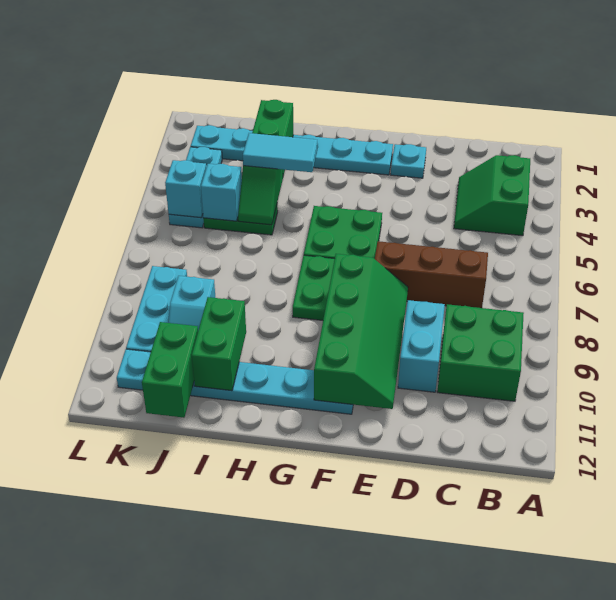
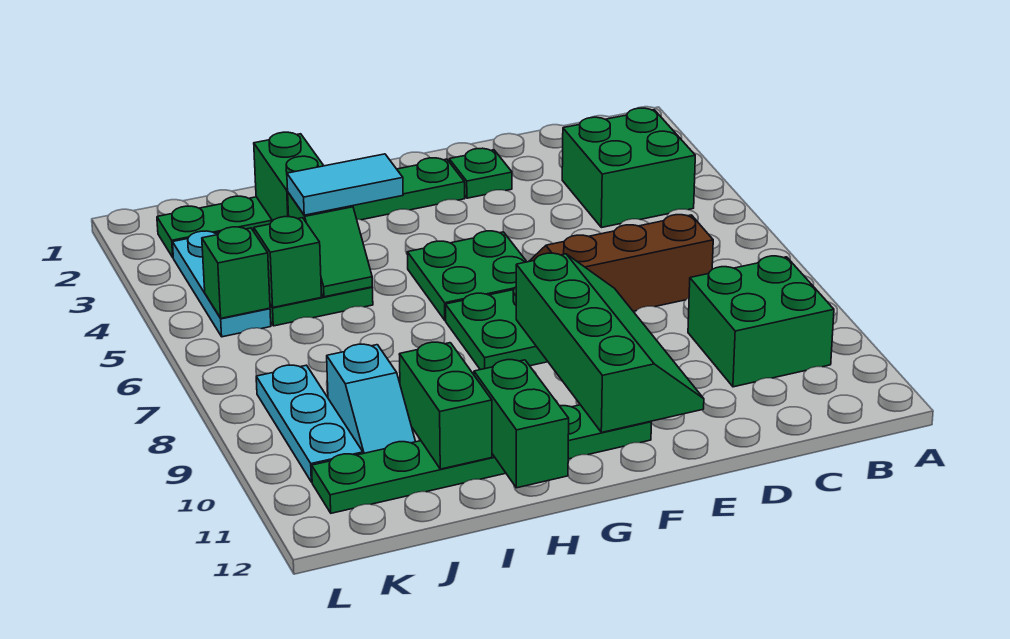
green 2x2 slope [454,155,530,236] -> green 2x2 brick [562,108,695,228]
cyan 1x2 brick [398,300,445,392] -> none
cyan 1x1 plate [391,144,426,178] -> green 1x1 plate [449,148,512,198]
cyan 1x6 plate [191,125,393,175] -> green 1x6 plate [157,158,465,257]
cyan 1x6 plate [117,349,353,414] -> green 1x6 plate [312,405,651,513]
cyan 1x1 brick [201,164,242,221] -> green 1x1 brick [254,217,322,307]
green 1x2 brick [142,322,198,418] -> green 1x2 brick moved to [474,360,569,488]
cyan 1x1 brick [165,160,206,218] -> green 1x1 brick [202,227,270,318]

